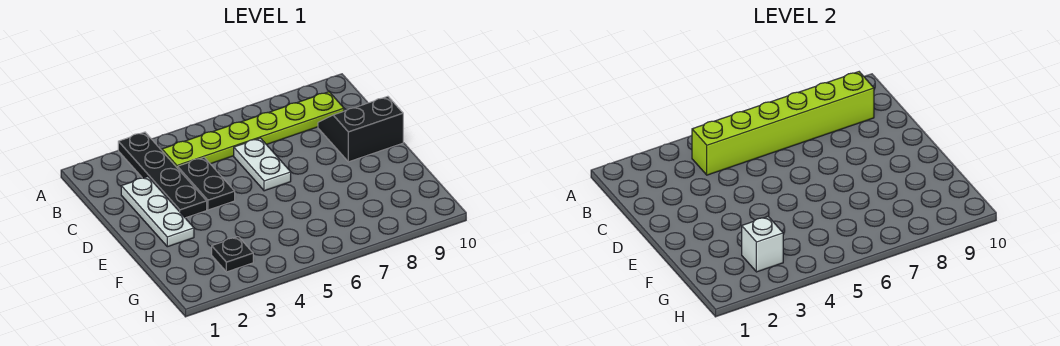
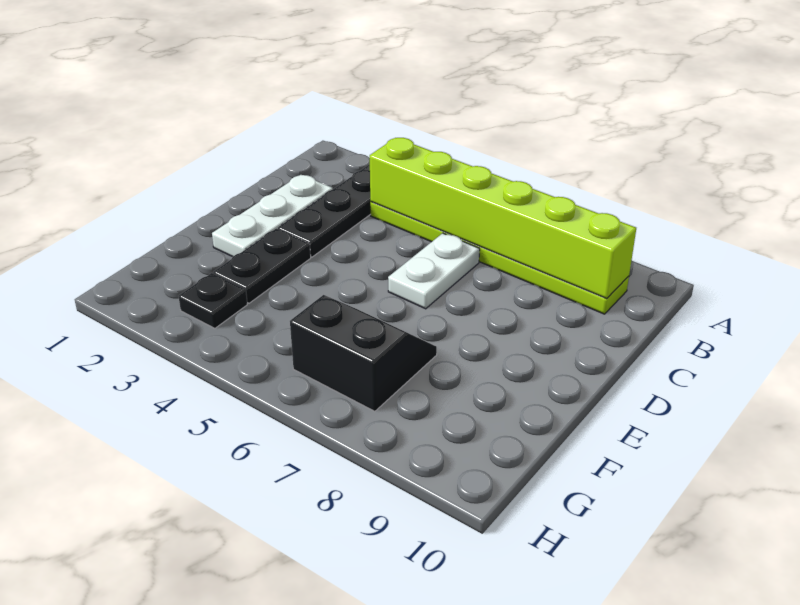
black 1x2 plate [178,157,235,210] -> black 1x2 plate moved to [213,229,311,303]
black 2x2 slope [318,96,403,162] -> black 2x2 slope moved to [290,295,437,411]
white 1x1 brick [742,216,783,272] -> none

